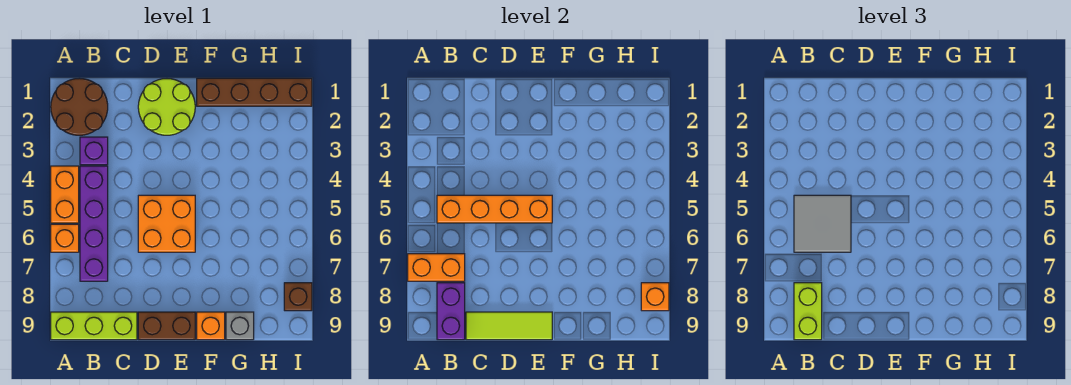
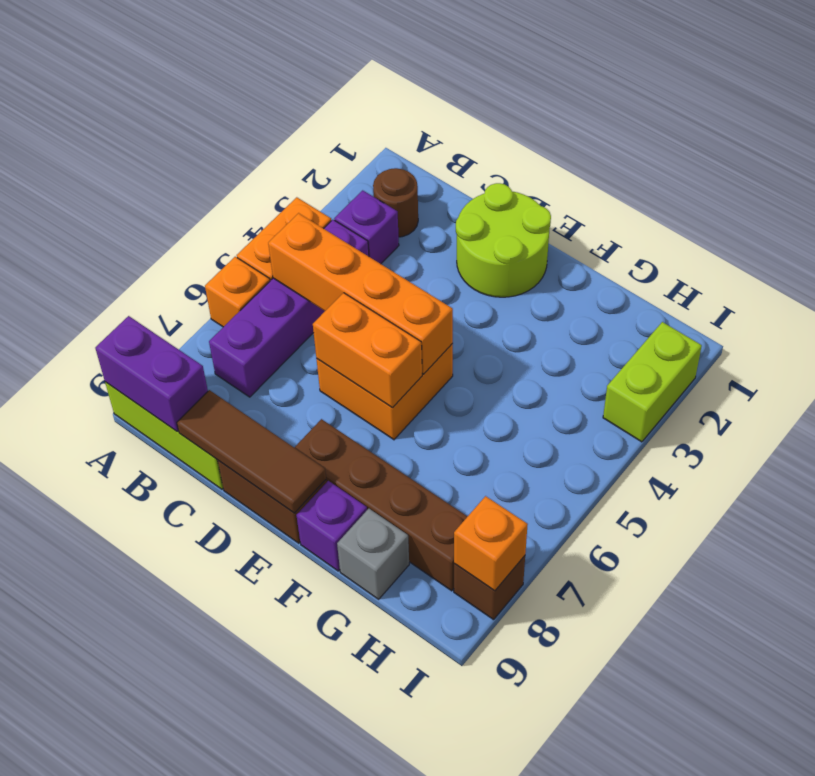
brown 2x2 round brick [51,78,108,135] -> brown 1x1 round brick [373,168,418,237]
orange 1x2 brick [408,254,465,281] -> orange 1x2 brick moved to [313,293,422,408]
grey 2x2 tile [794,195,851,252] -> none
purple 1x2 brick [437,283,465,340] -> purple 1x2 brick turned to [95,316,208,431]
lime 1x2 brick [794,283,822,340] -> lime 1x2 brick moved to [603,322,702,442]
lime 1x3 tile [466,312,552,340] -> brown 1x3 tile [177,390,326,513]
brown 1x4 brick [197,78,312,106] -> brown 1x4 brick moved to [294,419,468,591]
orange 1x1 brick [197,312,225,340] -> purple 1x1 brick [296,481,367,571]

